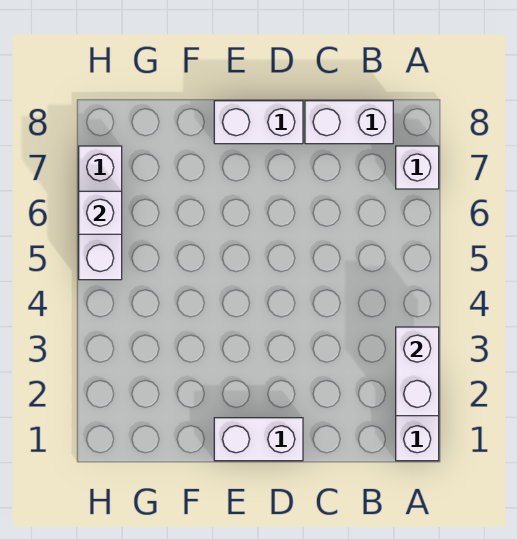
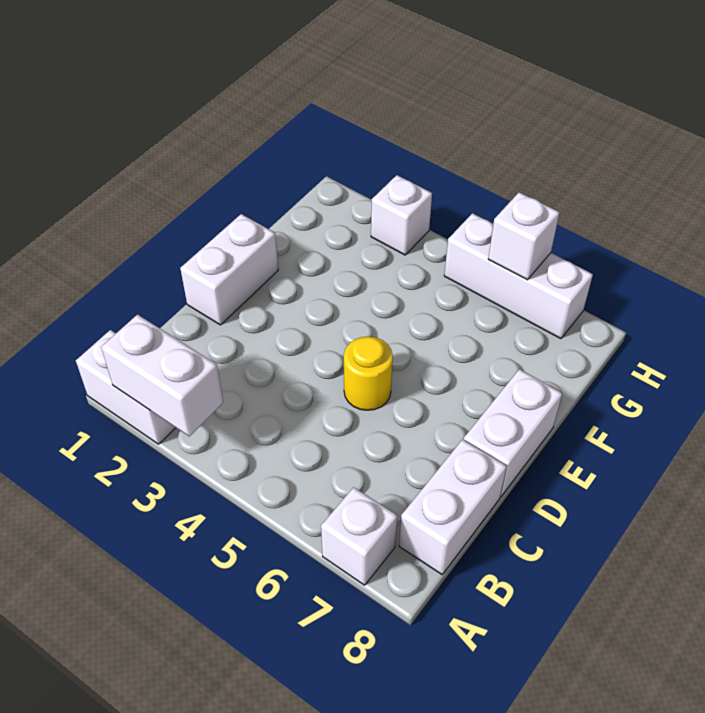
none -> yellow 1x1 round brick [344,336,393,410]
none -> white 1x1 brick [371,175,432,255]

